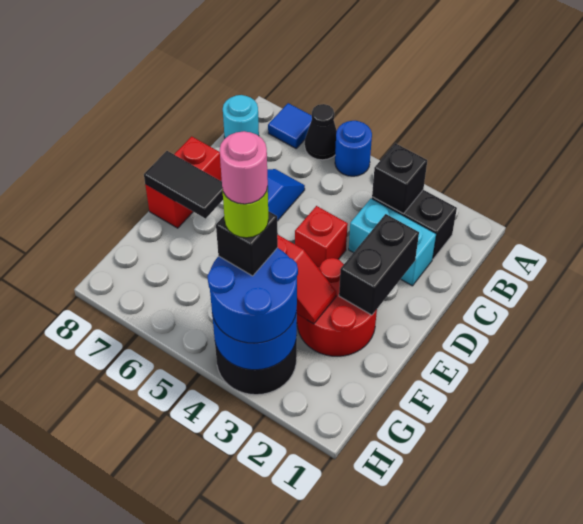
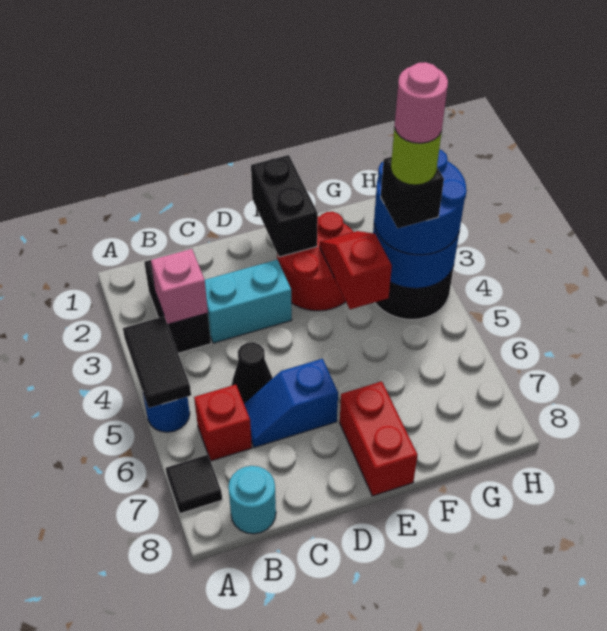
black 1x1 cone [305,104,337,160] -> black 1x1 cone moved to [232,342,273,404]
blue 1x1 tile [268,103,312,148] -> black 1x1 tile [166,455,222,514]
black 1x1 brick [372,143,427,214] -> pink 1x1 brick [151,249,208,324]
cyan 1x2 brick [349,198,436,286] -> cyan 1x2 brick turned to [205,260,292,343]
black 1x2 brick [339,214,419,315] -> black 1x2 brick turned to [251,155,318,257]
red 1x1 brick [295,206,348,267] -> red 1x1 brick moved to [194,385,252,461]
red 1x2 brick [145,136,222,228] -> red 1x2 brick turned to [340,381,418,496]
black 1x2 tile [144,151,223,219] -> black 1x2 tile moved to [123,316,191,408]

